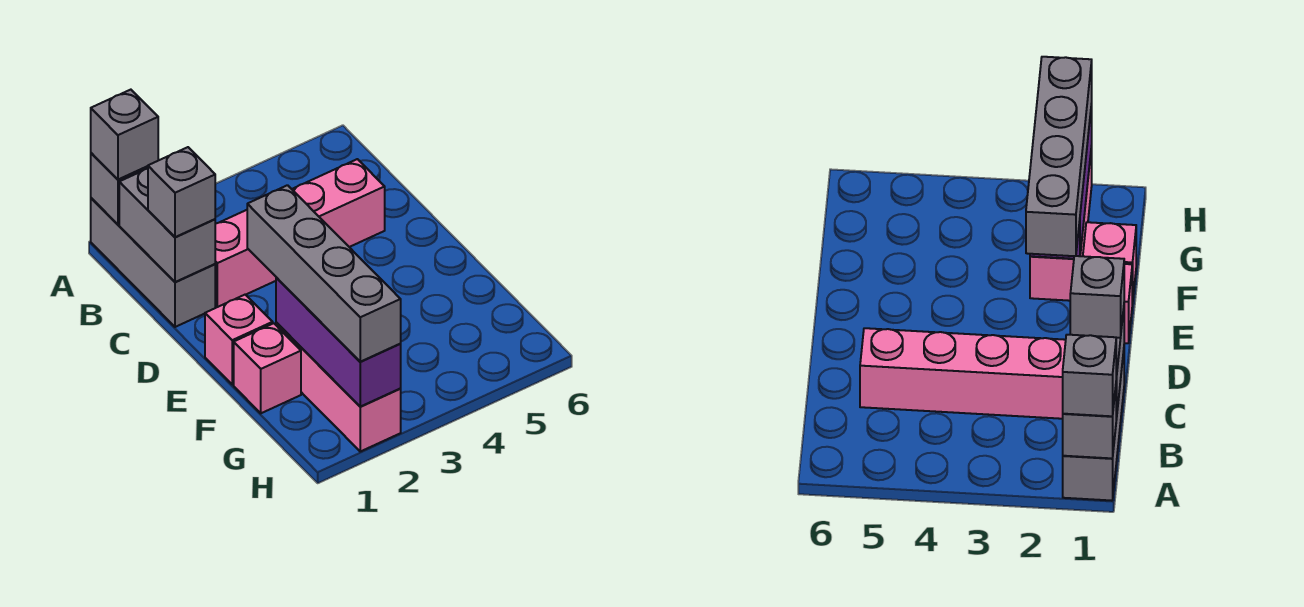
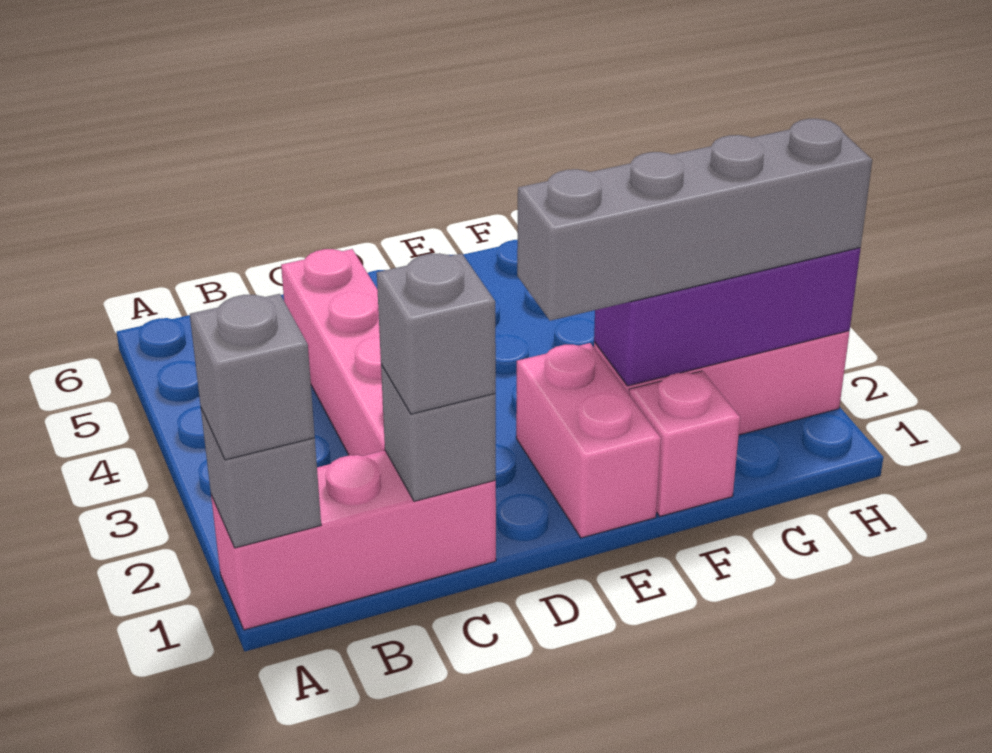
grey 1x3 brick [91,198,215,327] -> pink 1x3 brick [211,450,496,630]
grey 1x2 brick [119,169,215,282] -> grey 1x1 brick [381,365,496,501]
pink 1x1 brick [205,295,273,384] -> pink 1x2 brick [516,343,661,538]

